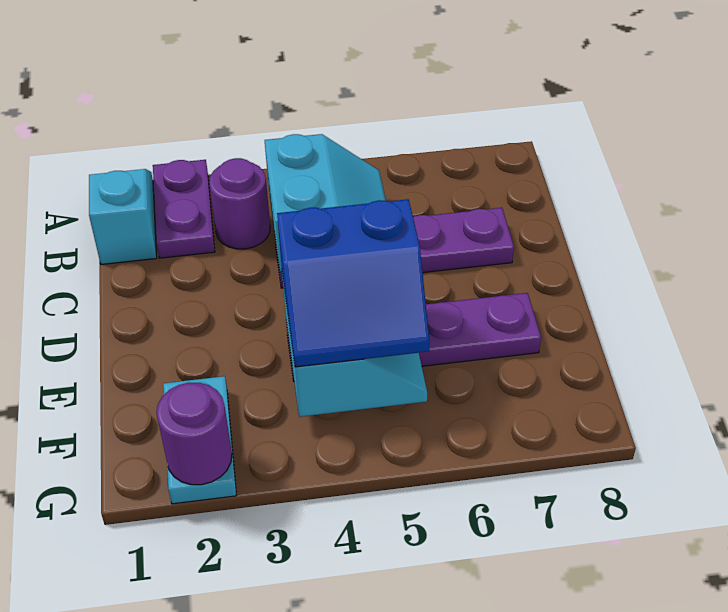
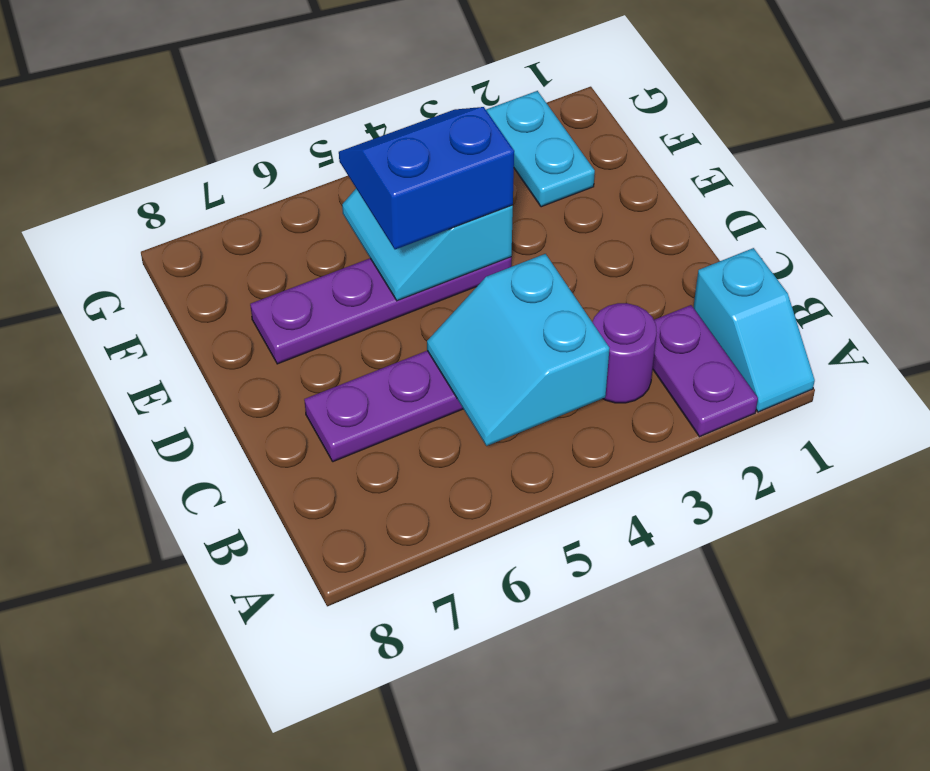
purple 1x1 round brick [156,382,232,485] -> none

